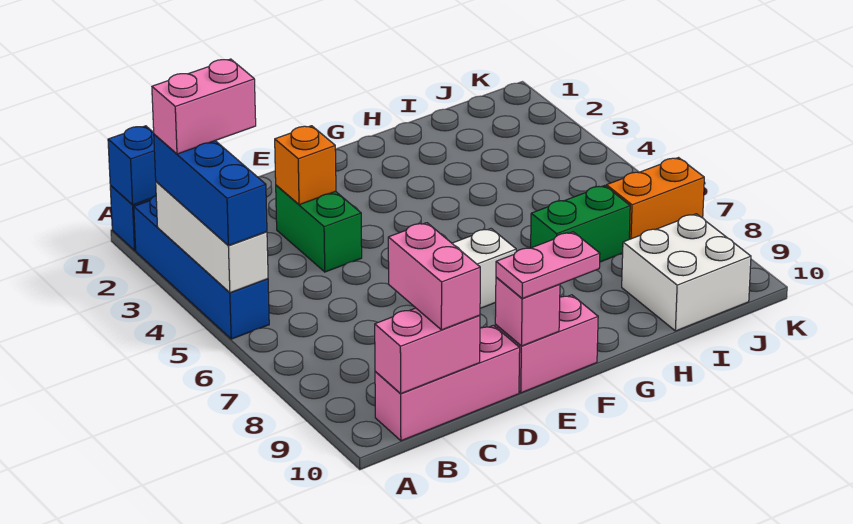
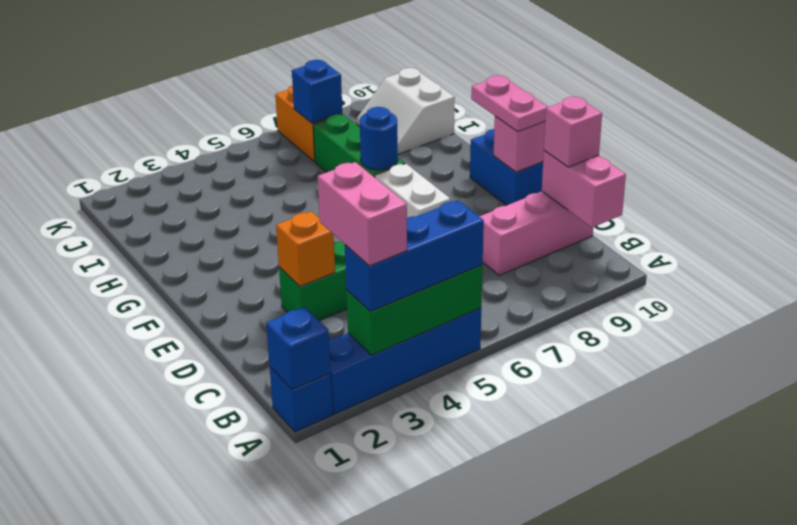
white 1x3 brick [156,182,268,293] -> green 1x3 brick [346,265,483,355]
pink 1x3 brick [375,325,520,441] -> pink 1x3 brick turned to [479,191,593,276]
pink 1x2 brick [388,223,480,330] -> pink 1x1 brick [544,97,602,167]
pink 1x2 brick [495,295,598,393] -> blue 1x2 brick [470,129,543,205]
none -> blue 1x1 round brick [360,107,398,170]
green 1x2 brick [531,186,630,262] -> green 1x3 brick [313,114,405,177]
white 2x2 brick [622,214,751,331] -> white 2x2 slope [357,68,455,154]
none -> blue 1x1 brick [292,60,342,123]

